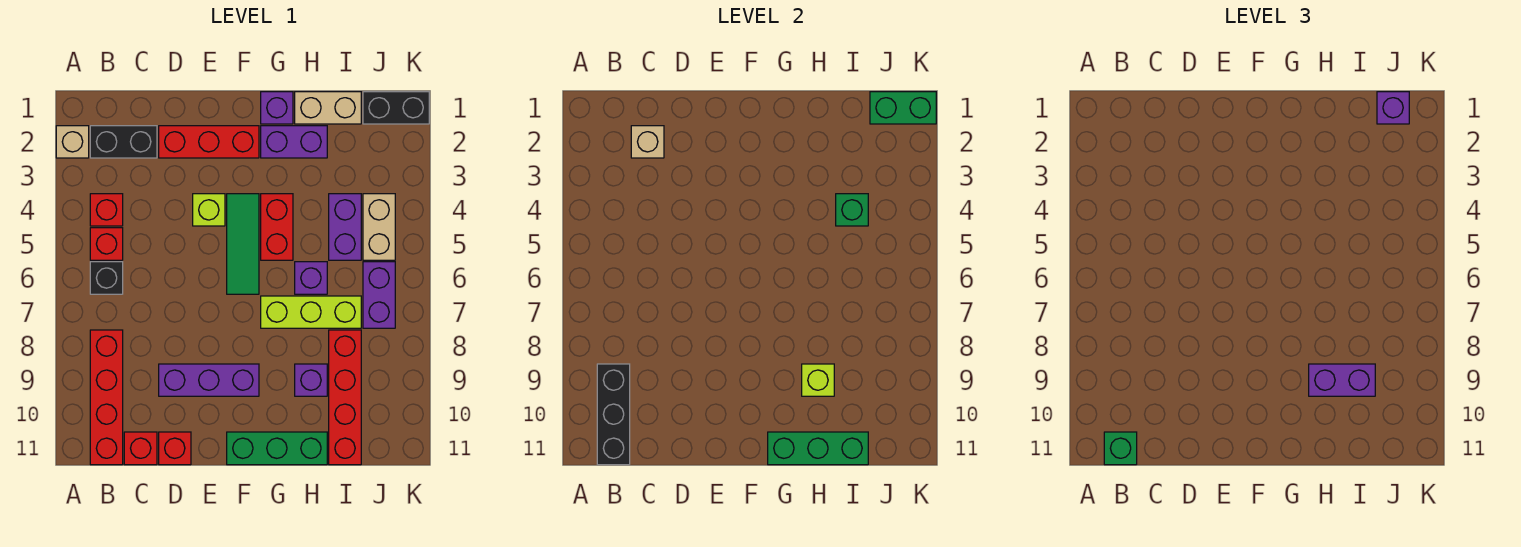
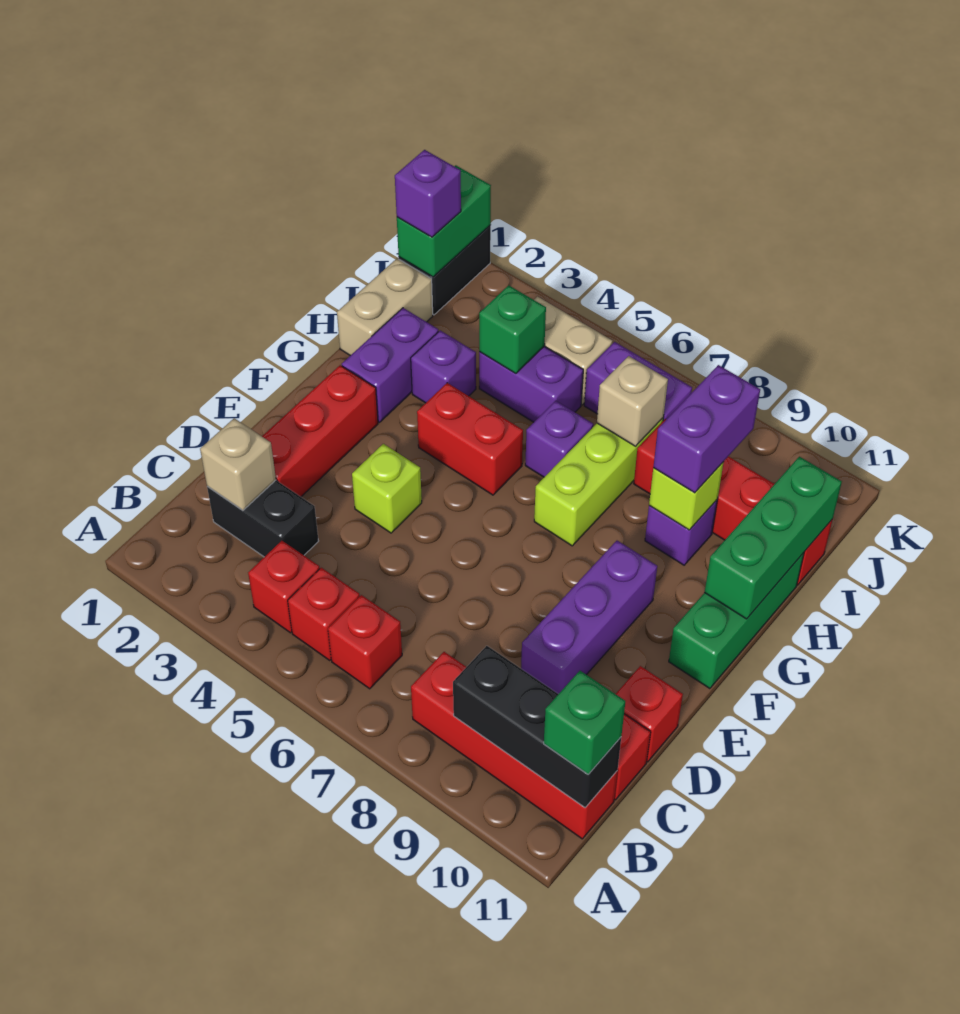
tan 1x1 brick [56,126,89,158] -> tan 1x1 brick moved to [597,356,668,446]
black 1x2 brick [90,126,157,158] -> black 1x2 brick turned to [207,480,318,557]
black 1x1 brick [90,262,123,294] -> red 1x1 brick [328,595,402,689]
green 1x3 tile [227,194,259,294] -> none
purple 1x1 brick [261,92,293,124] -> purple 1x1 brick moved to [411,330,476,403]

